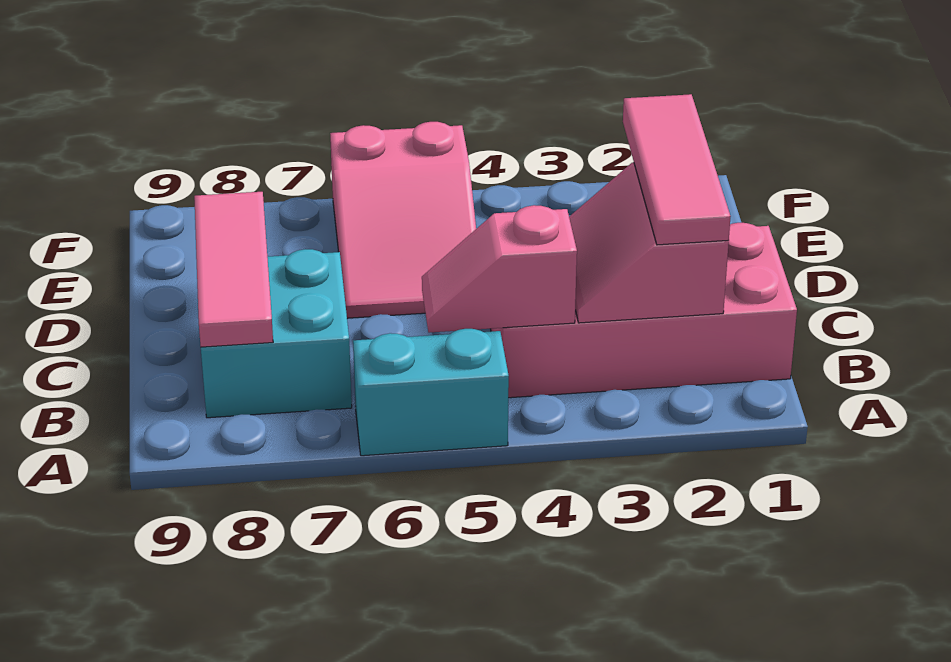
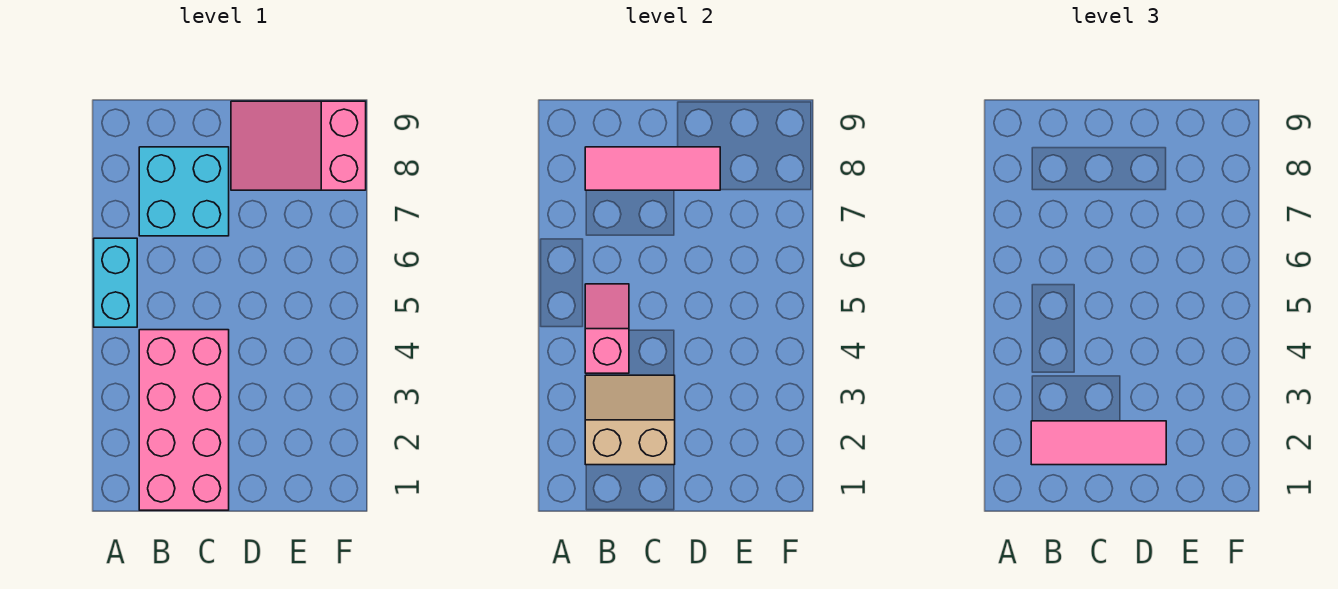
pink 2x2 slope [569,162,729,323] -> tan 2x2 slope [585,375,675,465]
pink 2x3 slope [330,122,476,318] -> pink 2x3 slope moved to [231,101,366,190]

